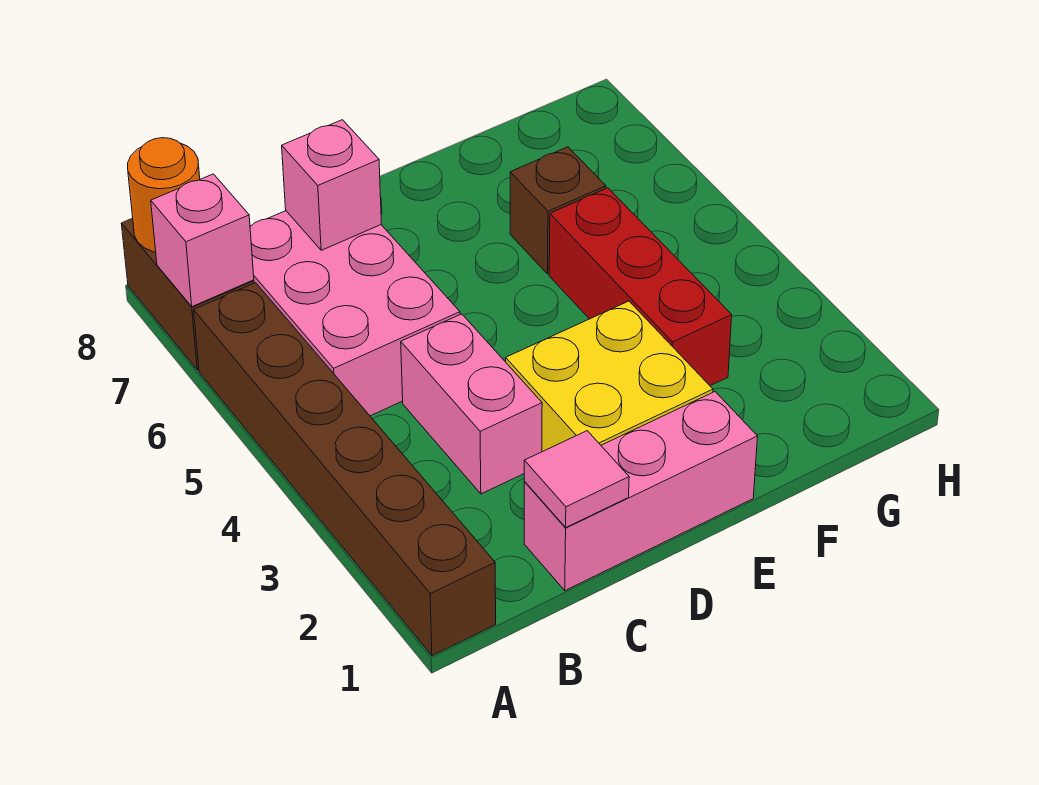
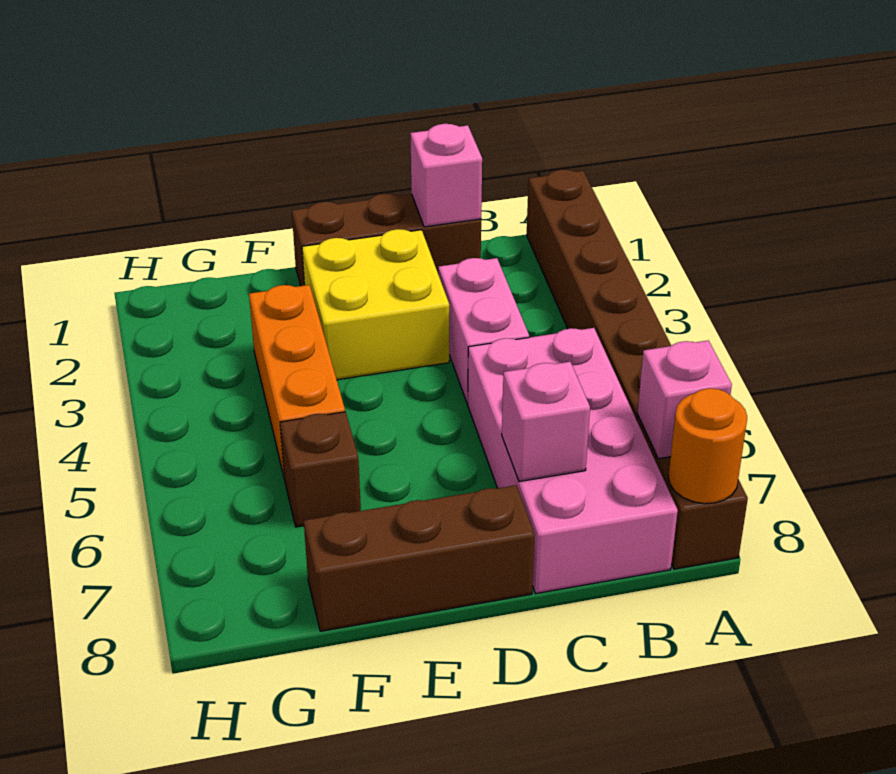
pink 2x3 brick [250,211,460,416] -> pink 2x4 brick [468,328,678,594]
pink 1x3 brick [524,392,758,591] -> brown 1x3 brick [292,193,481,286]
pink 1x1 tile [524,431,629,527] -> pink 1x1 brick [410,124,482,227]
none -> brown 1x3 brick [304,485,535,631]
red 1x3 brick [549,188,732,386] -> orange 1x3 brick [249,285,345,479]

